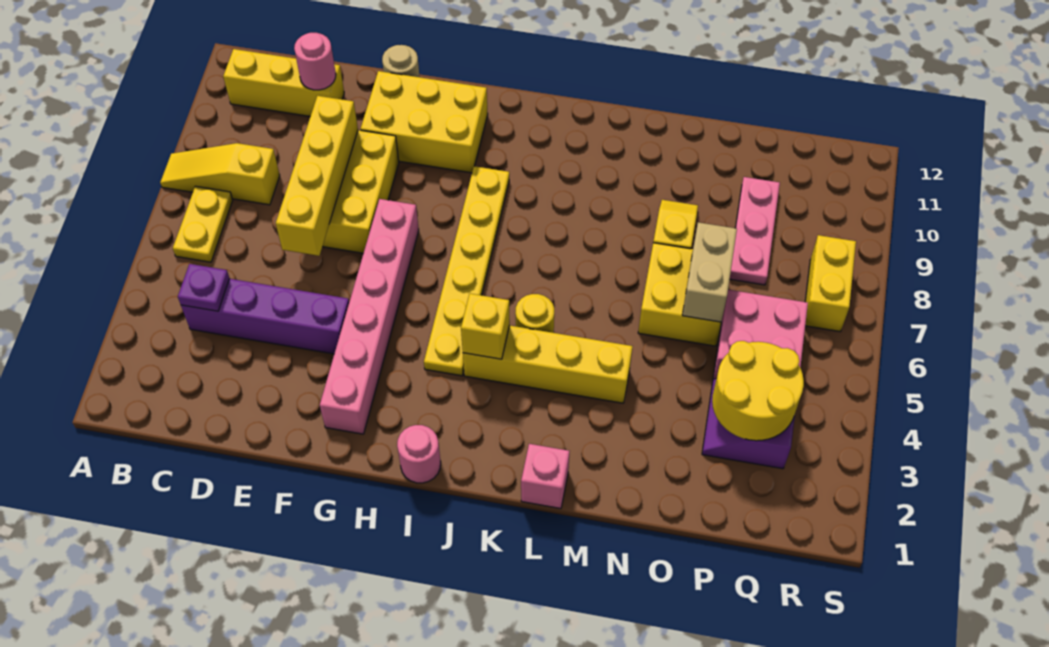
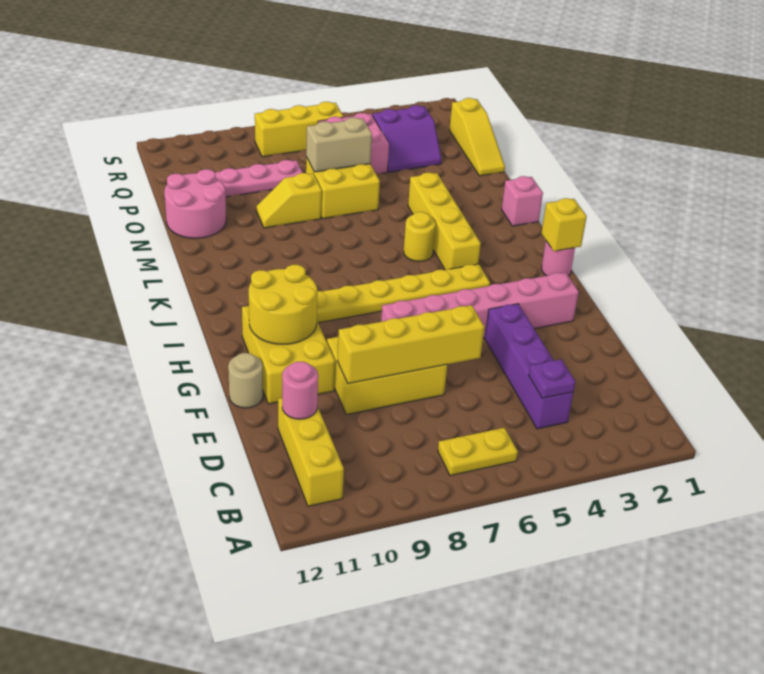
yellow 1x3 slope [160,143,280,205] -> yellow 1x3 slope moved to [449,98,505,176]
yellow 1x1 brick [461,294,510,359] -> yellow 1x1 brick moved to [541,198,587,251]
none -> pink 2x2 round brick [164,169,226,238]
yellow 2x2 round brick [712,341,804,441] -> yellow 2x2 round brick moved to [249,265,318,344]
yellow 1x2 brick [805,235,856,332] -> yellow 1x3 brick [255,102,343,157]

